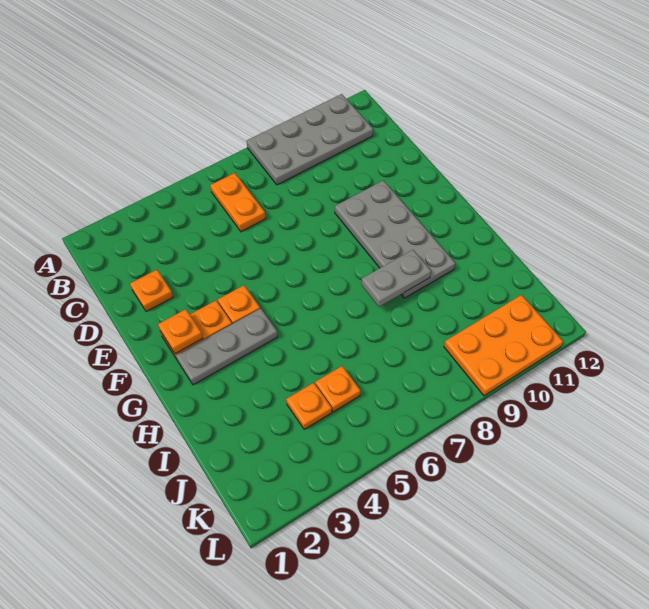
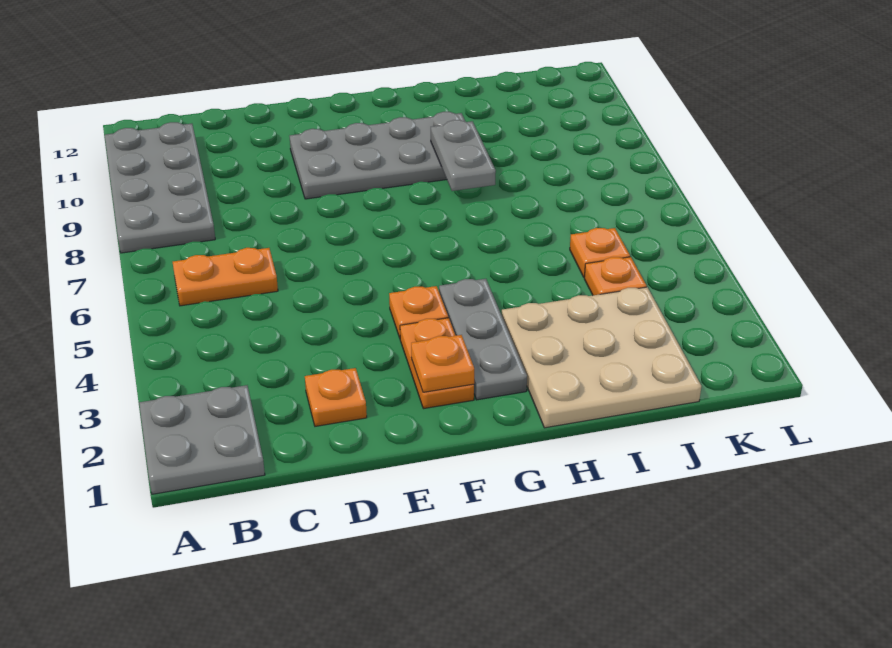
none -> grey 2x2 plate [139,385,265,494]
none -> tan 3x3 plate [502,287,701,428]
orange 2x3 plate [444,295,563,396] -> none

